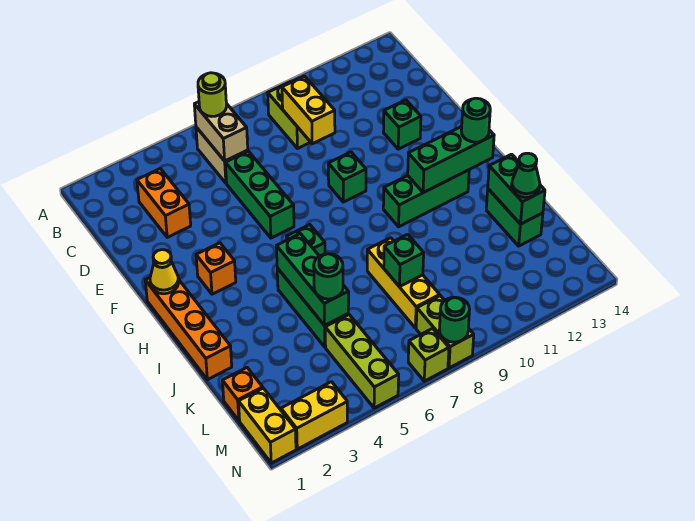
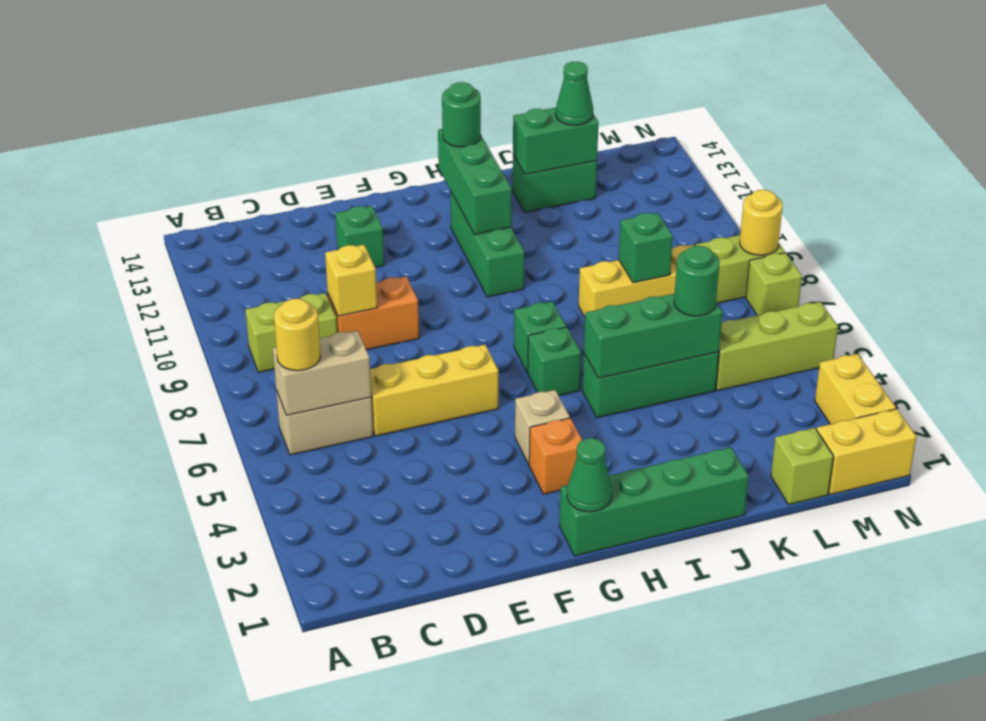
lime 1x1 round brick [198,73,227,116] -> yellow 1x1 round brick [274,299,320,371]
orange 1x2 brick [137,169,191,237] -> orange 1x2 brick moved to [328,277,419,350]
yellow 1x2 brick [282,76,335,144] -> yellow 1x1 brick [325,245,377,316]
green 1x3 brick [225,151,294,238] -> yellow 1x3 brick [370,345,498,436]
green 1x1 brick [328,152,366,202] -> green 1x1 brick moved to [514,302,566,373]
orange 1x4 brick [145,278,232,380] -> green 1x4 brick [559,447,749,556]
yellow 1x1 cone [150,250,179,294] -> green 1x1 cone [567,438,612,512]
none -> tan 1x1 brick [515,390,570,464]
orange 1x1 brick [222,368,263,421] -> lime 1x1 brick [771,428,833,504]
green 1x1 round brick [440,297,470,342] -> yellow 1x1 round brick [740,190,783,255]

